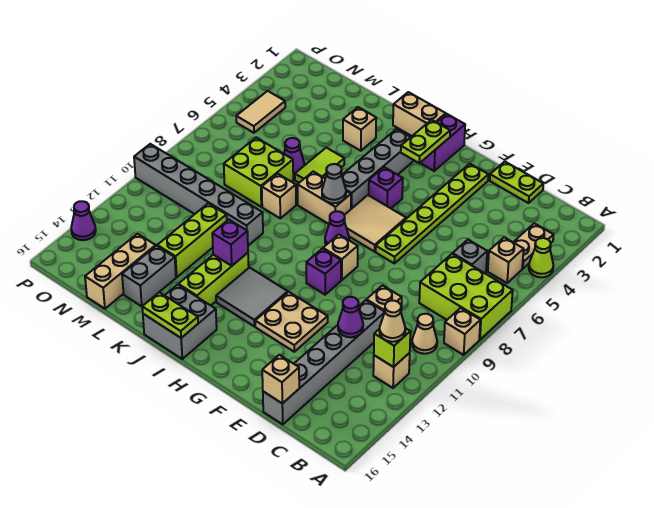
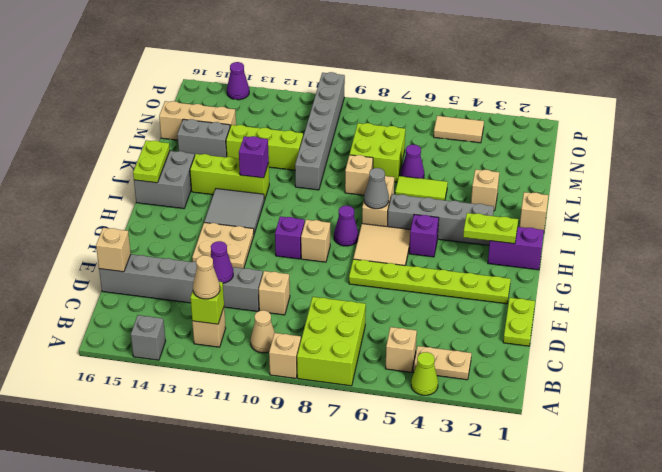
grey 1x1 brick [453,240,487,273] -> grey 1x1 brick moved to [131,315,166,360]
tan 1x2 brick [393,92,446,136] -> tan 1x1 brick [520,192,548,230]

